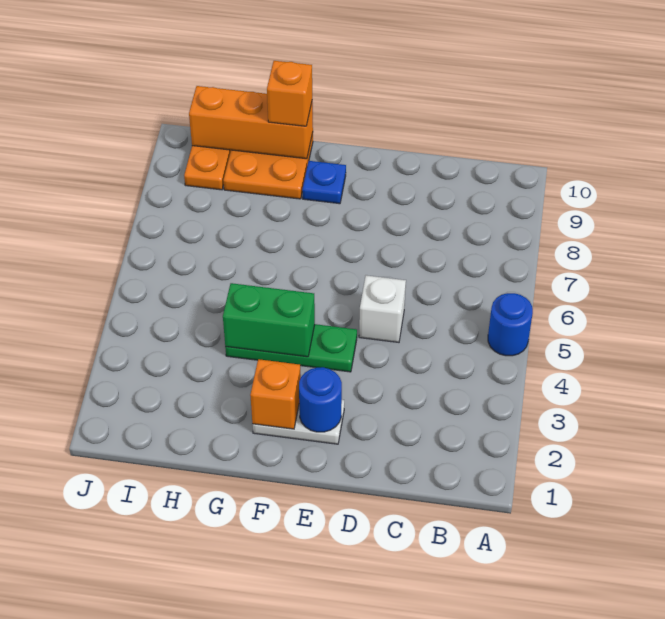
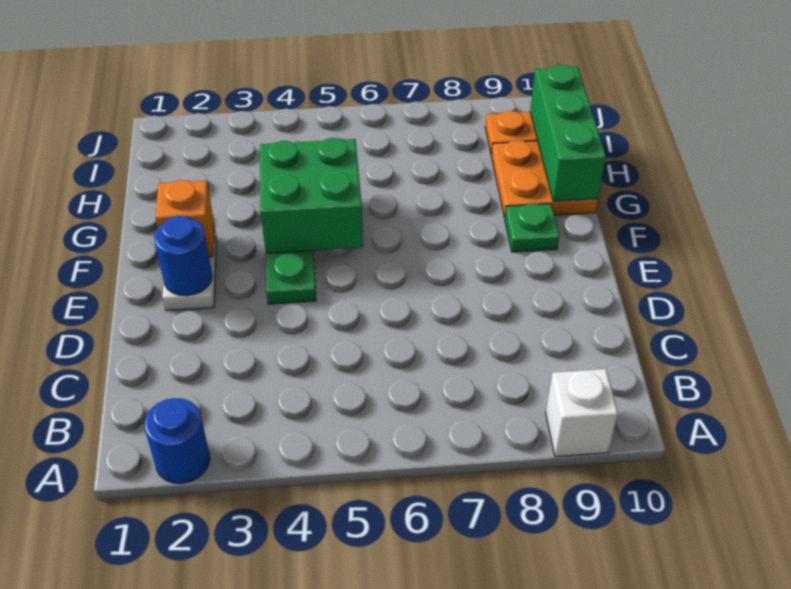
blue 1x1 round brick [488,293,533,356] -> blue 1x1 round brick moved to [144,398,210,483]
white 1x1 brick [359,275,406,342] -> white 1x1 brick moved to [546,369,618,457]
green 1x2 brick [223,283,315,357] -> green 2x2 brick [260,138,363,254]
blue 1x1 plate [302,161,346,204] -> green 1x1 plate [505,204,559,252]
orange 1x3 brick [189,86,313,159] -> green 1x3 brick [530,65,606,202]
orange 1x1 brick [267,61,312,126] -> none

